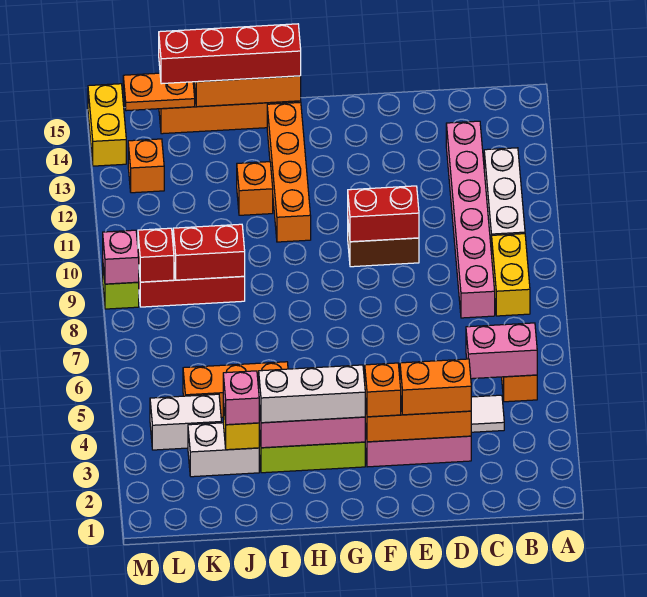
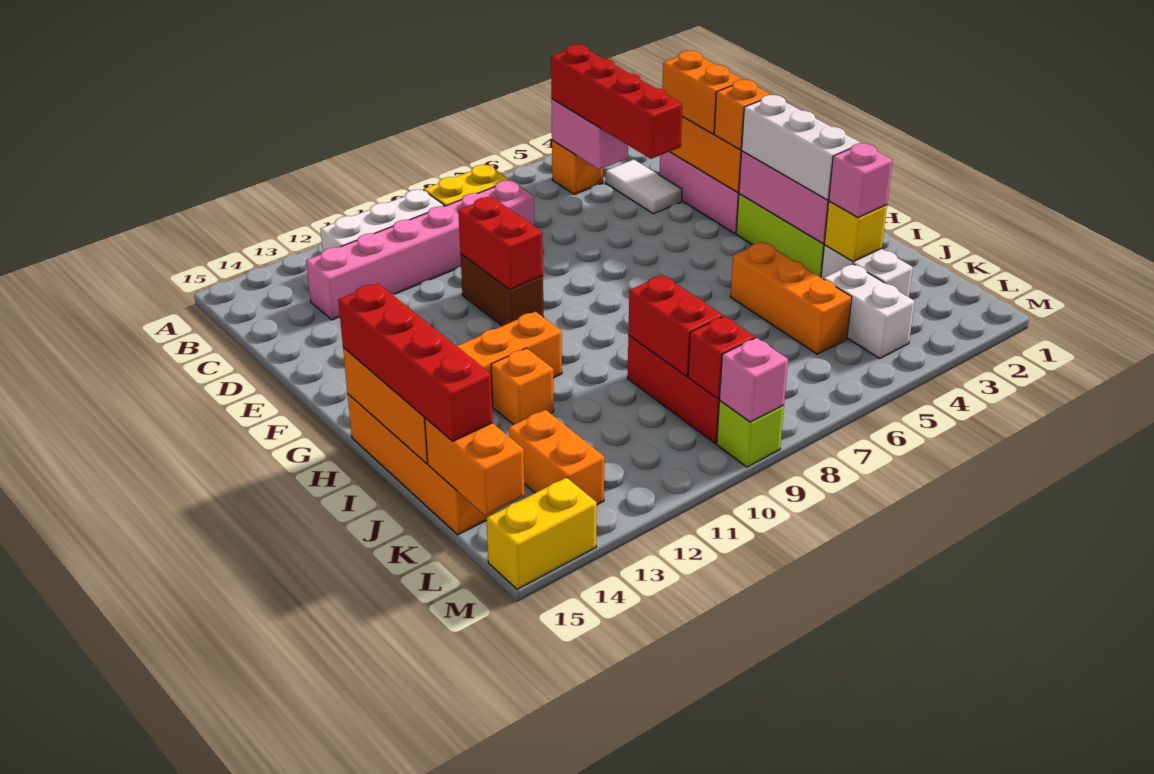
none -> red 1x4 brick [551,44,682,159]
orange 1x2 plate [123,73,195,111] -> orange 1x2 brick [425,418,525,516]
orange 1x1 brick [128,139,164,193] -> orange 1x2 brick [509,410,604,505]

